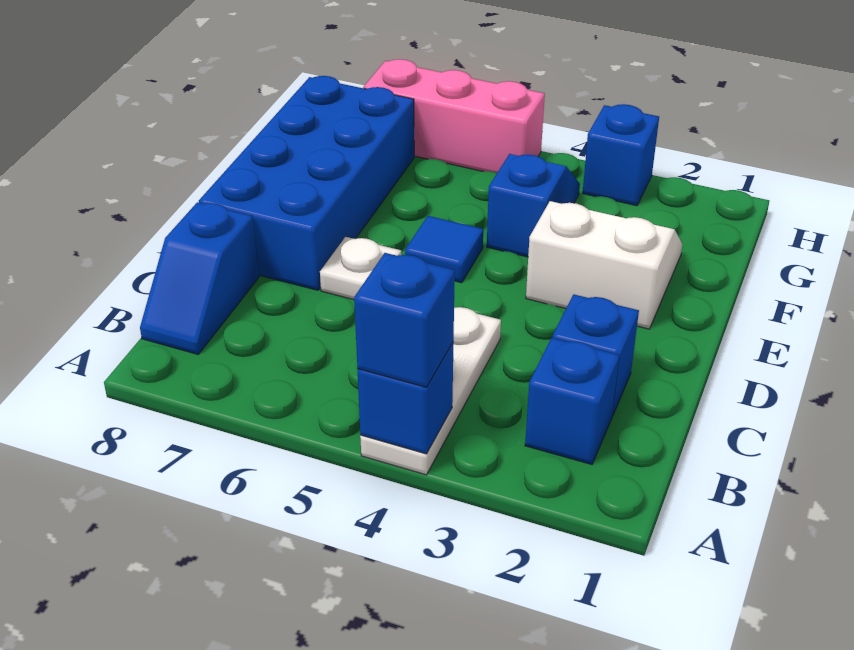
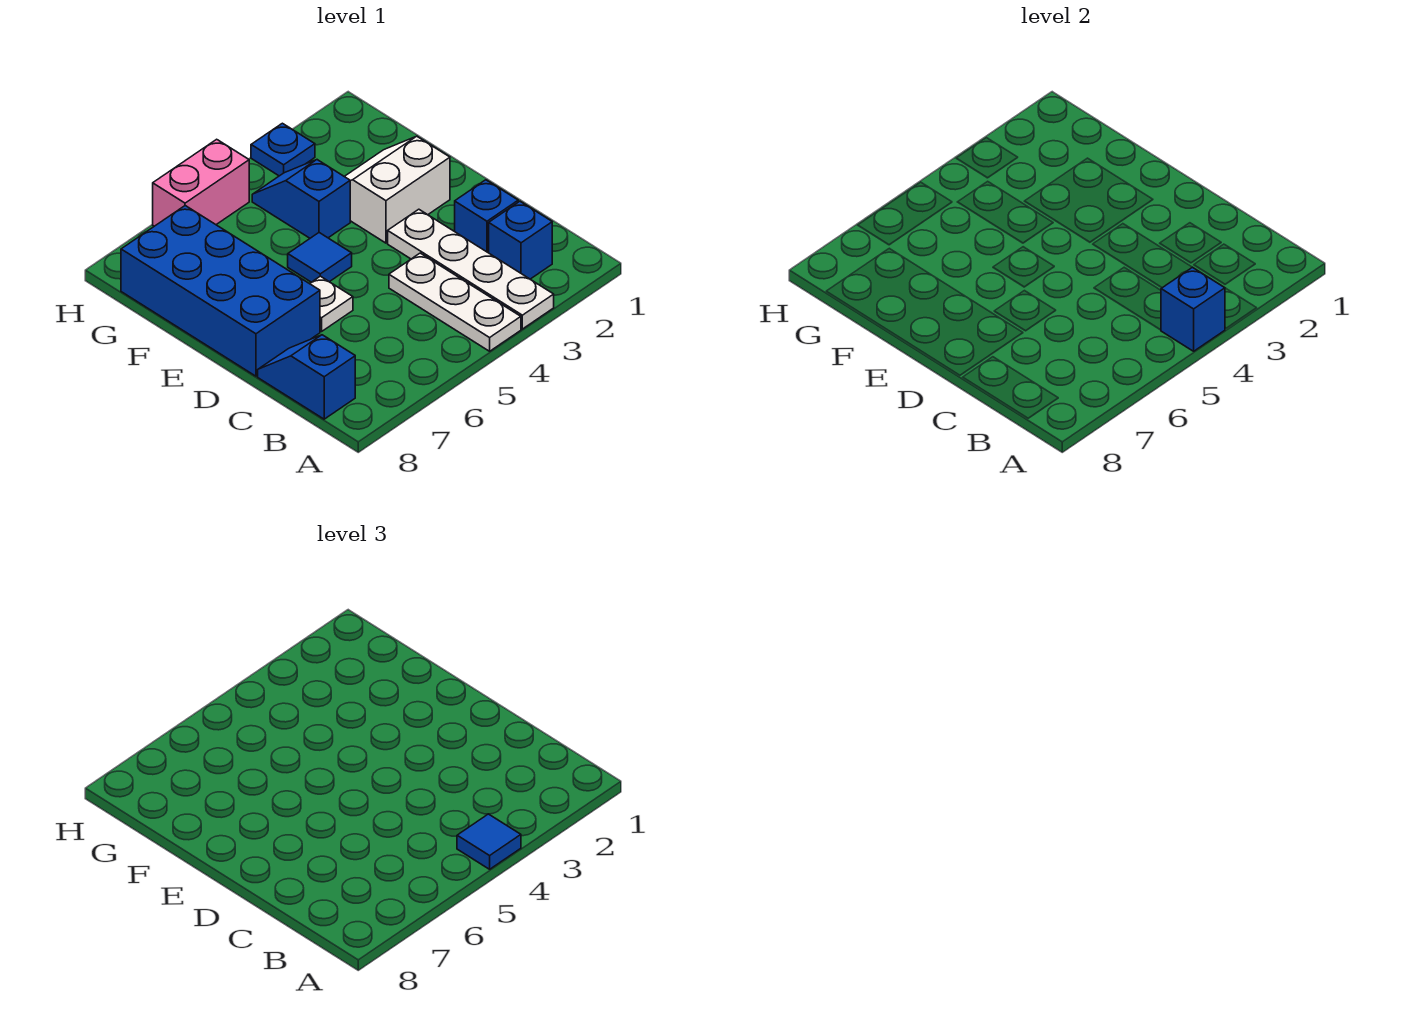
none -> white 1x4 plate [388,209,554,329]
blue 1x1 brick [354,253,455,387] -> blue 1x1 tile [457,814,521,869]
blue 1x2 slope [140,202,259,354] -> blue 1x2 slope turned to [258,335,355,419]
blue 1x1 brick [583,104,659,206] -> blue 1x1 plate [251,123,315,176]
pink 1x3 brick [364,59,545,173] -> pink 1x2 brick [153,139,249,226]

